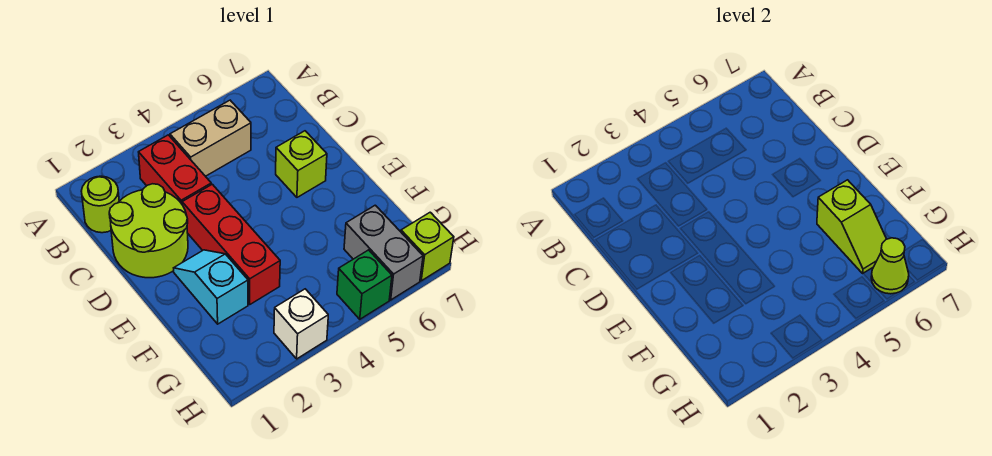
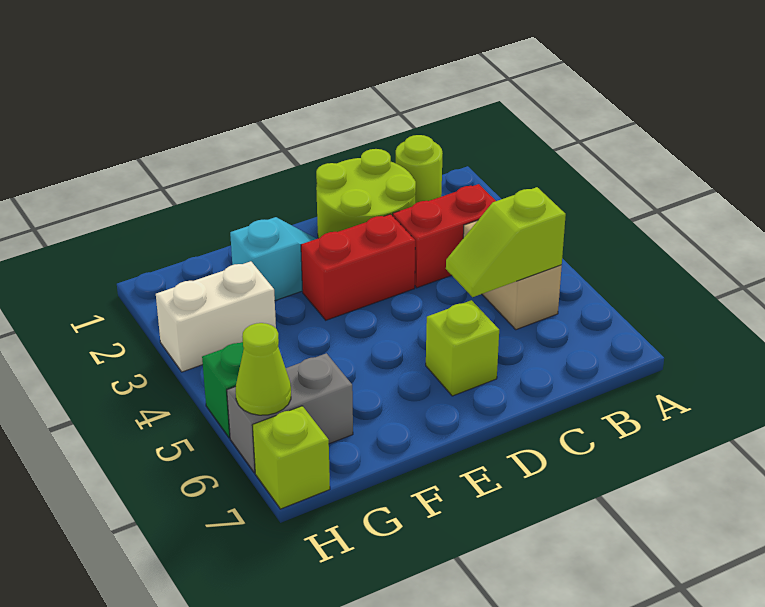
red 1x3 brick [182,184,280,304] -> red 1x2 brick [301,214,415,320]
lime 1x2 slope [817,180,886,273] -> lime 1x2 slope moved to [446,187,566,297]
white 1x1 brick [274,289,328,359] -> white 1x2 brick [156,261,276,372]

